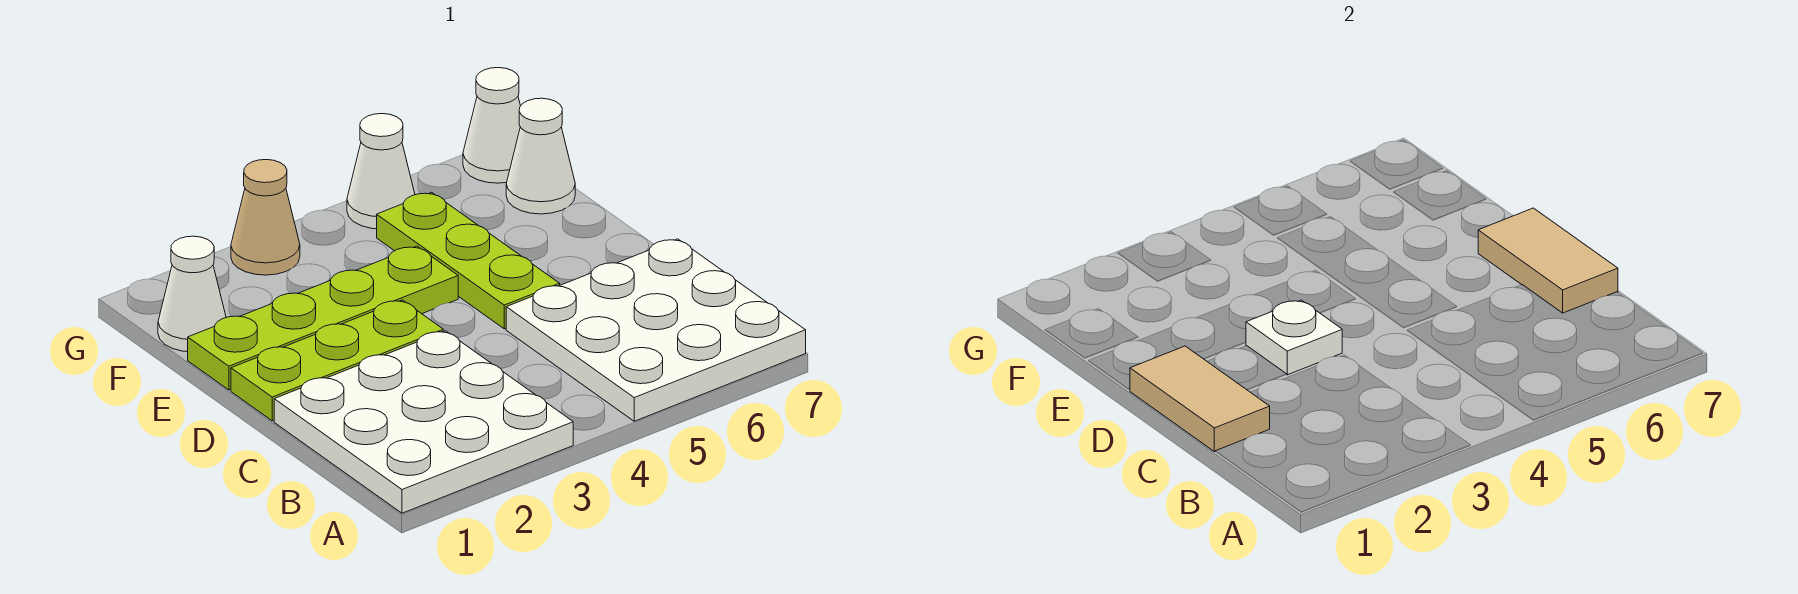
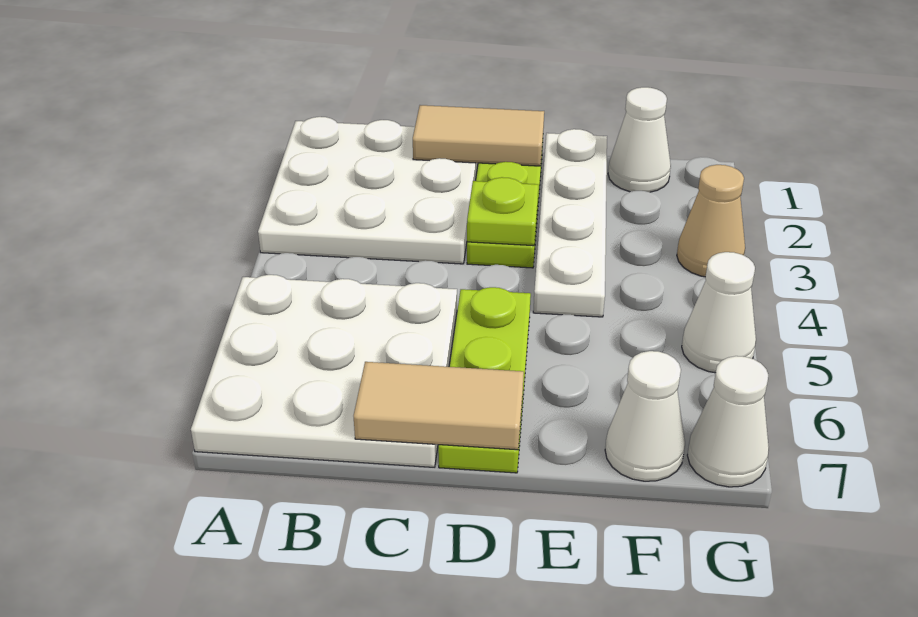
white 1x1 plate [1246,300,1342,375] -> lime 1x1 plate [467,177,538,246]
lime 1x3 plate [377,192,560,329] -> lime 1x3 plate turned to [438,287,531,473]
lime 1x4 plate [188,246,458,390] -> white 1x4 plate [533,129,607,317]

